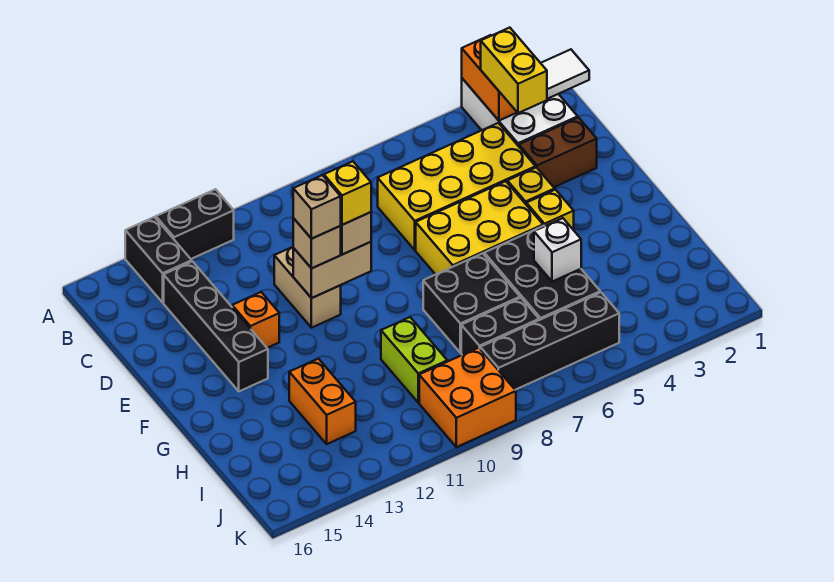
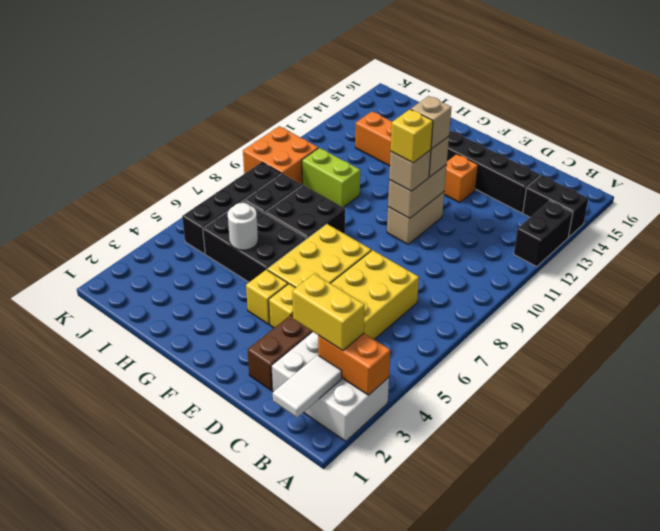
tan 1x2 brick [274,247,341,328] -> tan 1x2 brick turned to [387,192,444,244]
white 1x1 brick [534,218,581,282] -> white 1x1 round brick [228,203,258,250]

